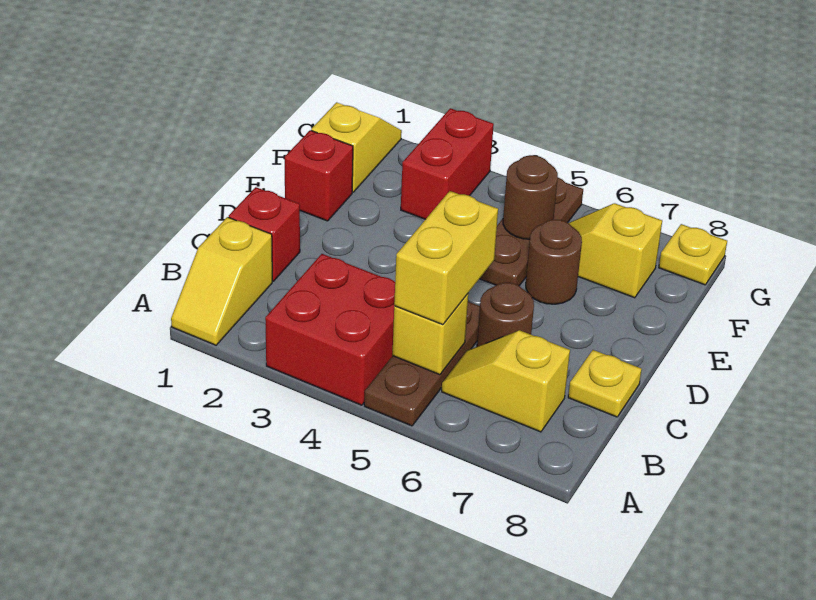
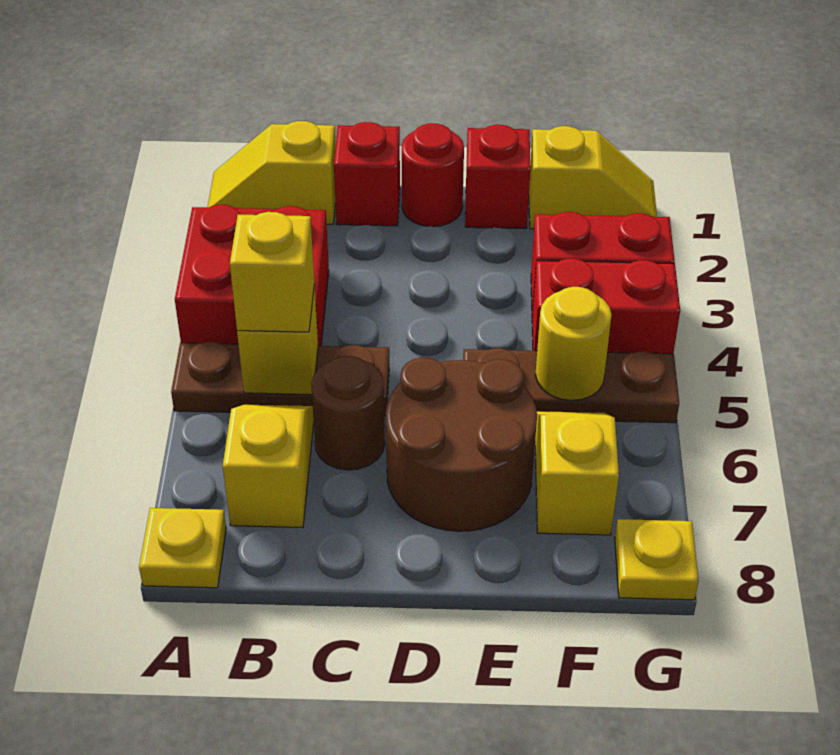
yellow 1x2 brick [394,191,498,325] -> yellow 1x1 brick [230,212,314,332]
yellow 1x1 plate [568,350,642,417] -> yellow 1x1 plate moved to [139,508,226,588]
none -> red 1x1 round brick [402,123,464,226]
brown 1x1 round brick [526,220,582,304] -> brown 2x2 round brick [386,358,537,531]
none -> red 1x2 brick [532,259,680,354]
brown 1x1 round brick [503,155,558,239] -> yellow 1x1 round brick [535,287,612,400]

